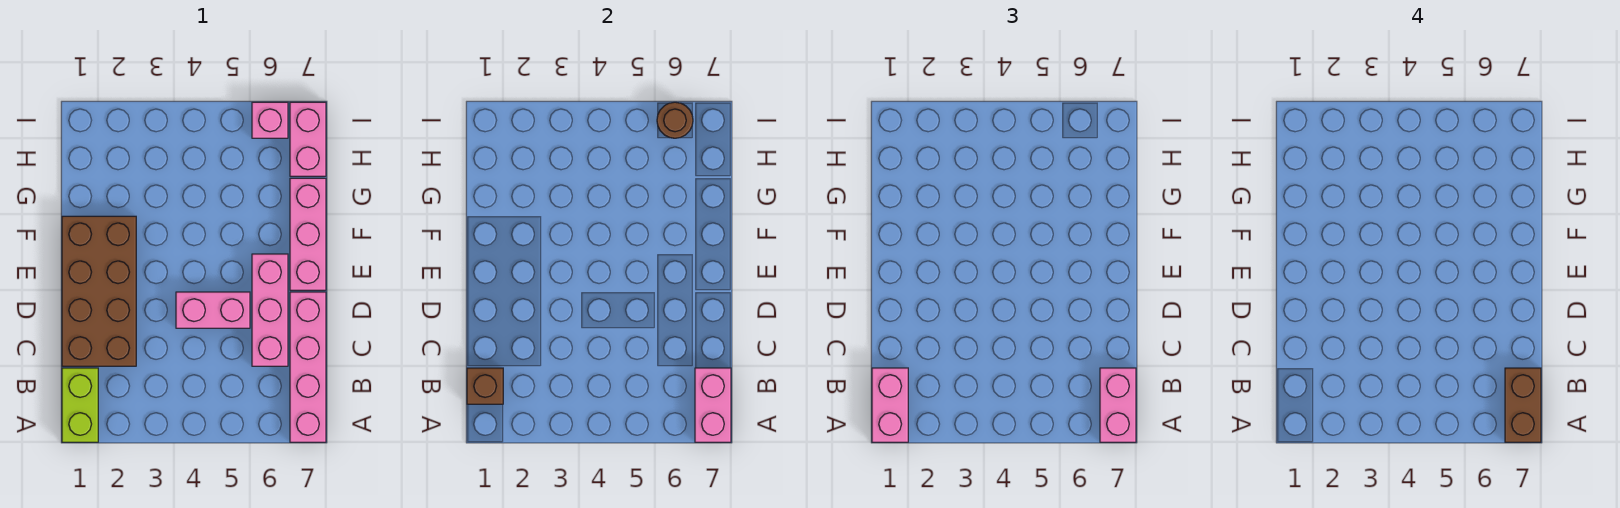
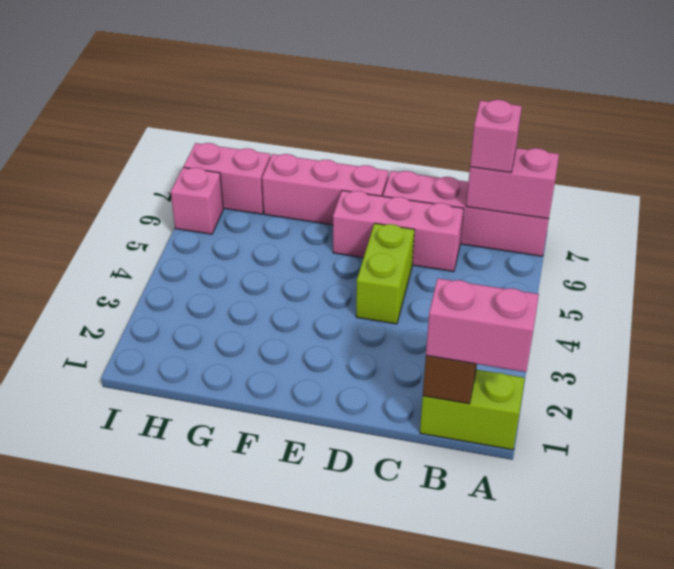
pink 1x2 brick [1100,368,1136,442] -> pink 1x1 brick [470,100,522,173]
brown 1x2 brick [1505,368,1541,442] -> none
brown 2x4 brick [62,216,136,366] -> none
pink 1x2 brick [176,292,250,328] -> lime 1x2 brick [356,223,414,324]
brown 1x1 round brick [657,102,693,138] -> none

